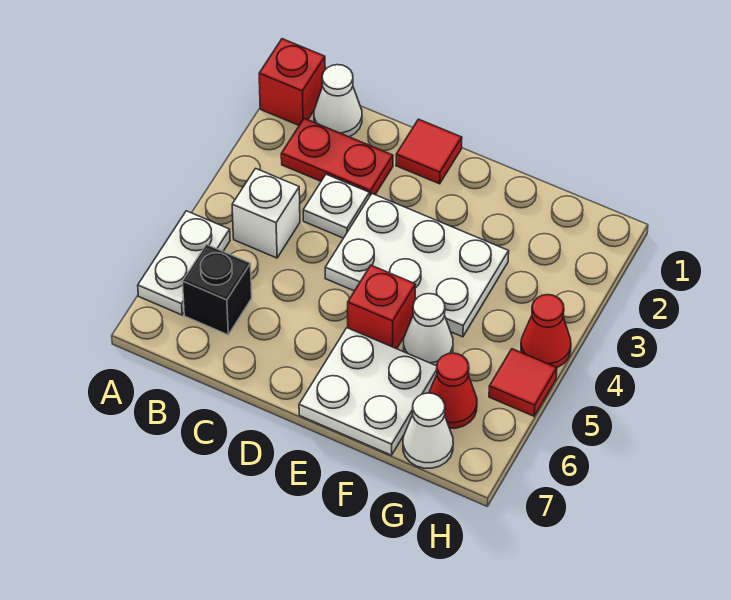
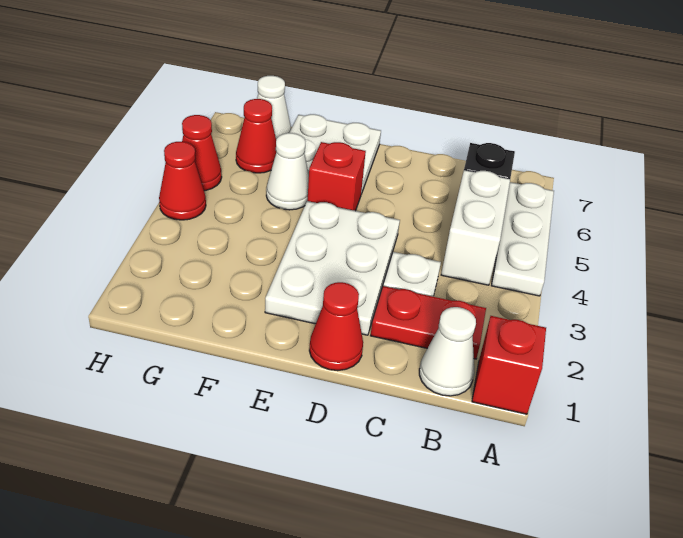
white 1x2 plate [138,211,230,315] -> white 1x3 plate [491,182,554,296]
white 1x1 brick [232,168,300,258] -> white 1x2 brick [441,170,510,285]
red 1x1 tile [396,119,462,184] -> red 1x1 cone [309,282,363,371]
white 2x3 plate [325,194,509,337] -> white 2x3 plate turned to [265,201,400,335]
red 1x1 tile [489,349,557,416] -> red 1x1 cone [182,115,222,191]

